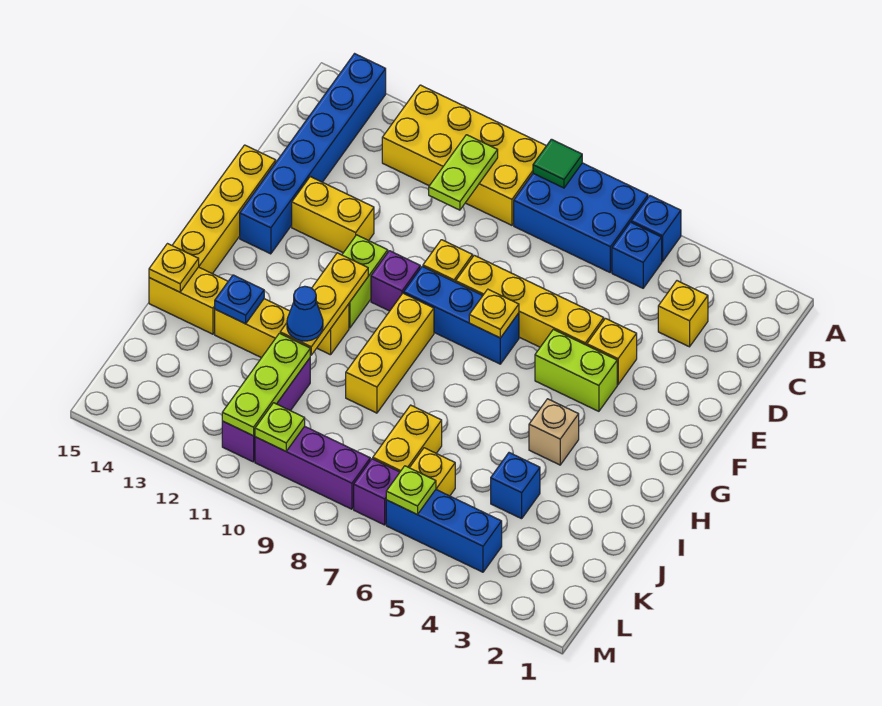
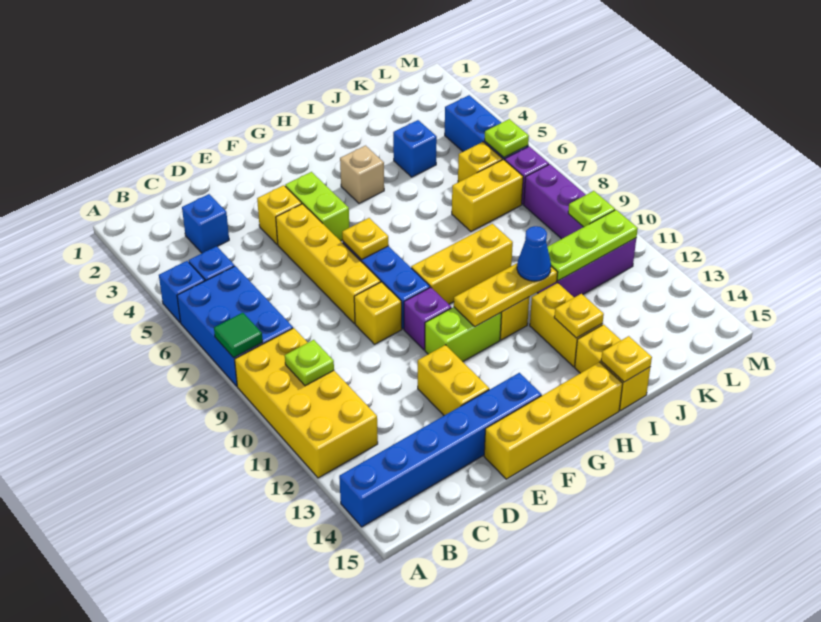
lime 1x2 plate [429,135,498,210] -> lime 1x1 plate [285,340,334,386]
yellow 1x1 brick [658,281,708,347] -> blue 1x1 brick [182,194,229,253]
blue 1x1 plate [215,275,264,324] -> yellow 1x1 plate [554,294,604,338]

